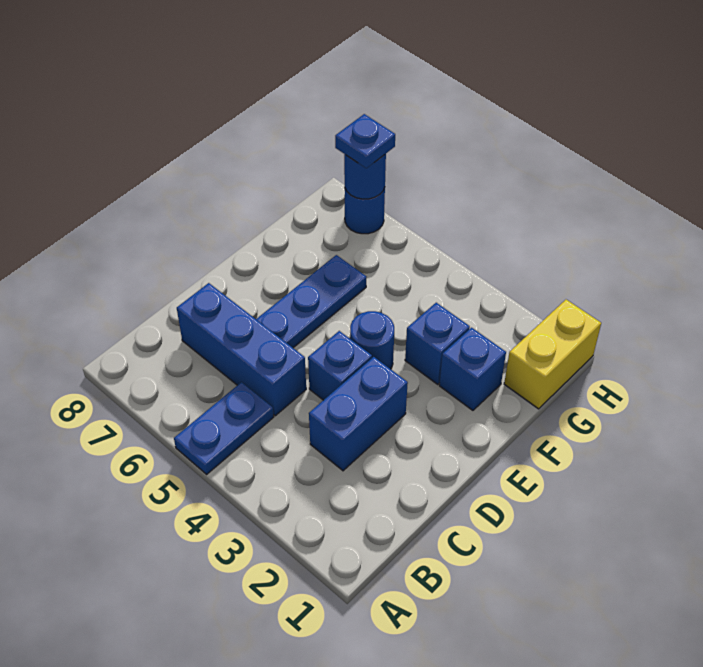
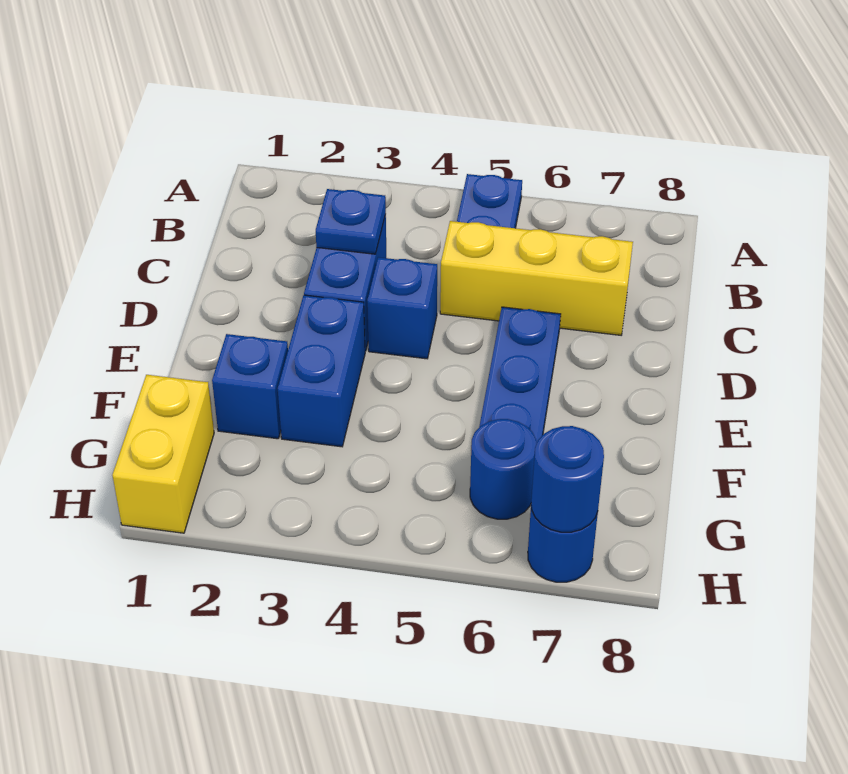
blue 1x3 brick [177,283,306,416] -> yellow 1x3 brick [440,221,633,335]
blue 1x1 round brick [350,311,394,369] -> blue 1x1 round brick moved to [470,419,536,519]
blue 1x1 brick [405,303,470,384] -> blue 1x2 brick [278,295,365,447]
blue 1x1 plate [335,114,395,168] -> blue 1x1 plate moved to [316,189,386,254]

